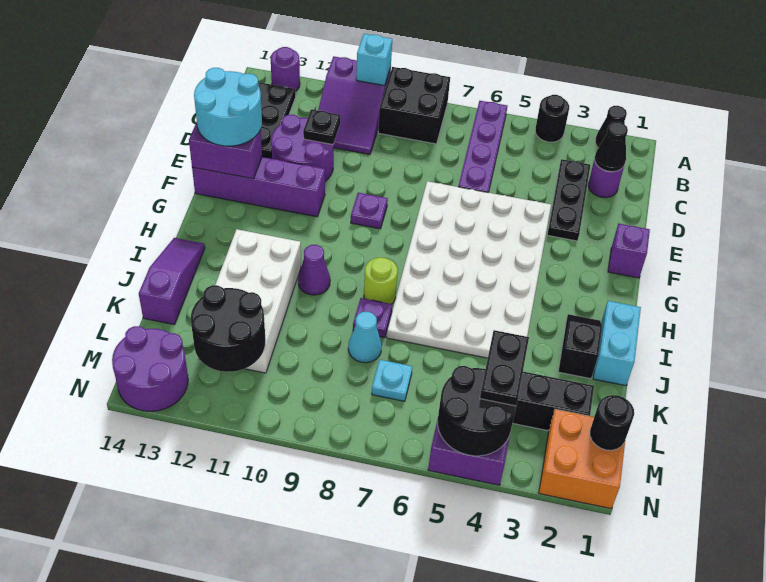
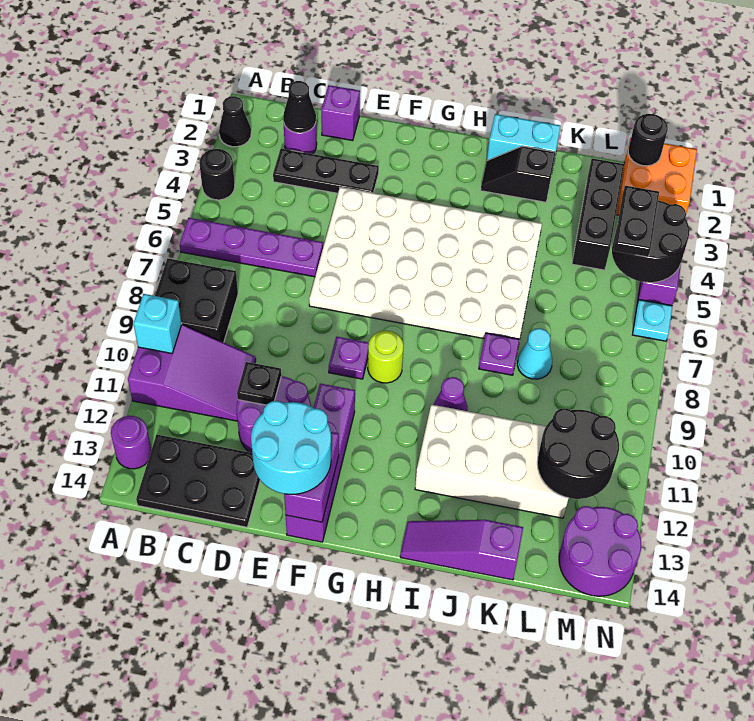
purple 1x1 brick [608,224,650,278] -> purple 1x1 brick moved to [321,85,360,141]
lime 1x1 round brick [364,258,398,304] -> lime 1x1 round brick moved to [368,331,404,383]
black 1x2 plate [480,330,529,406] -> black 1x2 plate turned to [613,186,659,257]
cyan 1x1 plate [372,360,412,401] -> cyan 1x1 plate moved to [632,300,672,341]

